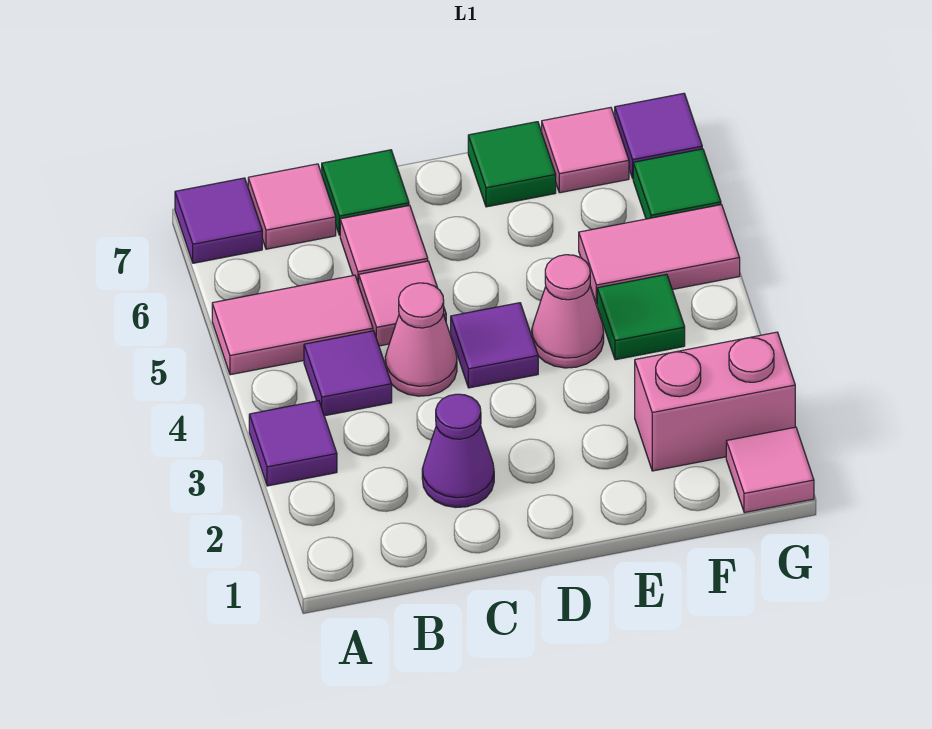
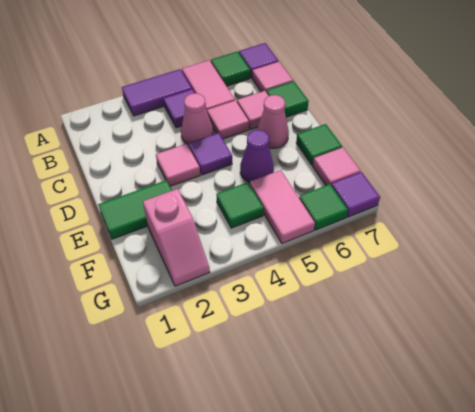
purple 1x1 tile [249,401,337,486] -> purple 1x2 tile [122,69,192,116]
none -> green 1x1 tile [211,51,250,86]
purple 1x1 cone [422,394,494,507] -> purple 1x1 cone moved to [240,130,274,183]
none -> green 1x2 tile [98,180,172,239]
pink 1x1 cone [532,255,604,368] -> pink 1x1 cone moved to [257,95,289,148]
pink 1x2 brick [635,332,795,471] -> pink 1x2 slope [143,189,210,286]
pink 1x1 tile [726,427,814,513] -> pink 1x1 tile moved to [156,144,200,186]

